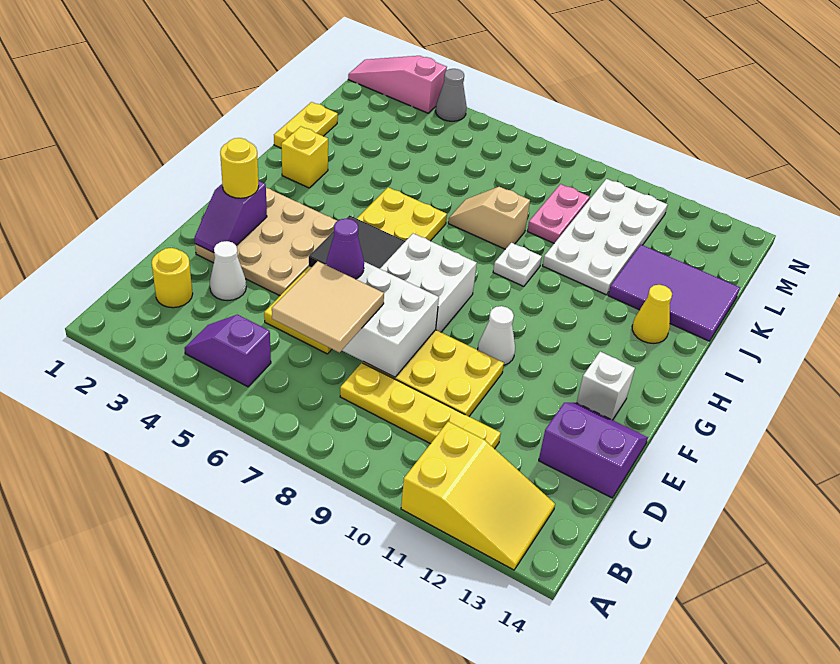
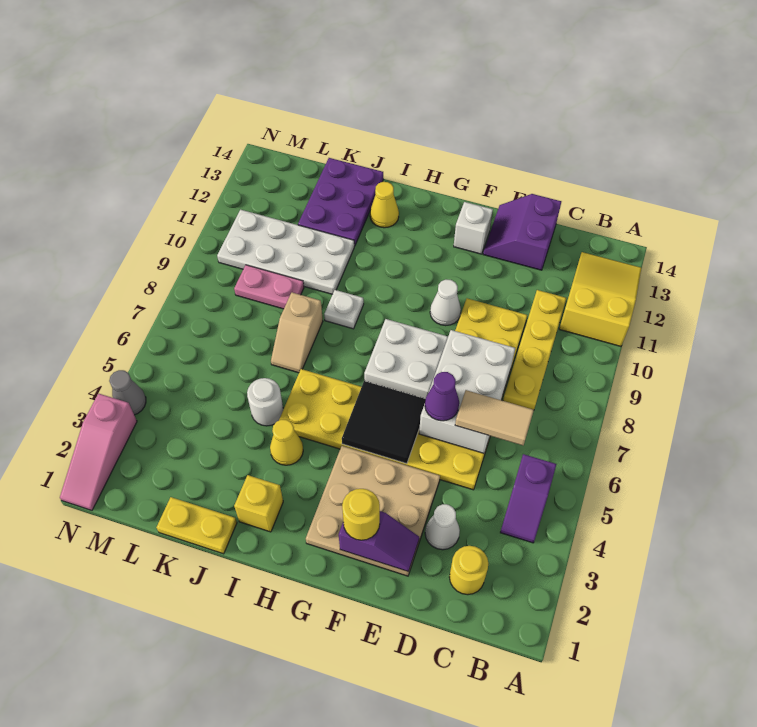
tan 2x2 tile [272,261,384,353] -> tan 1x2 tile [455,390,534,445]
none -> yellow 1x1 cone [270,420,303,465]
none -> white 1x1 round brick [247,378,283,426]
purple 2x3 tile [608,245,740,341] -> purple 2x3 plate [298,158,383,246]

